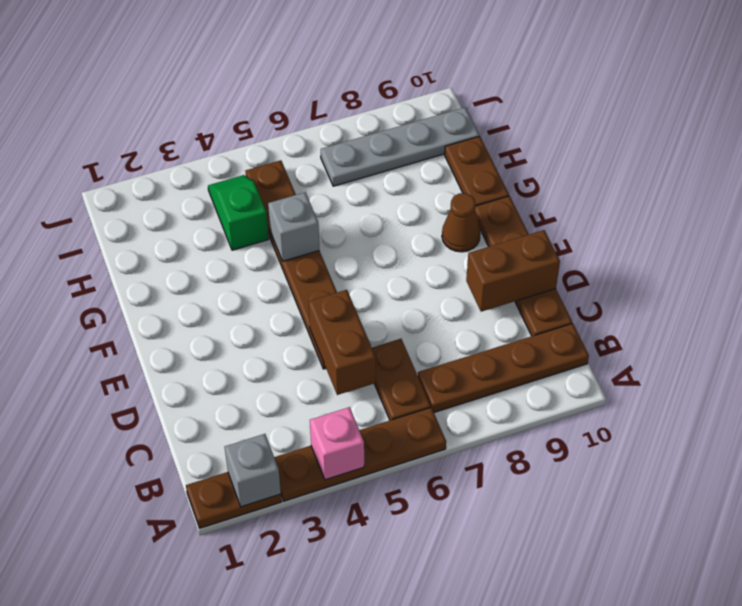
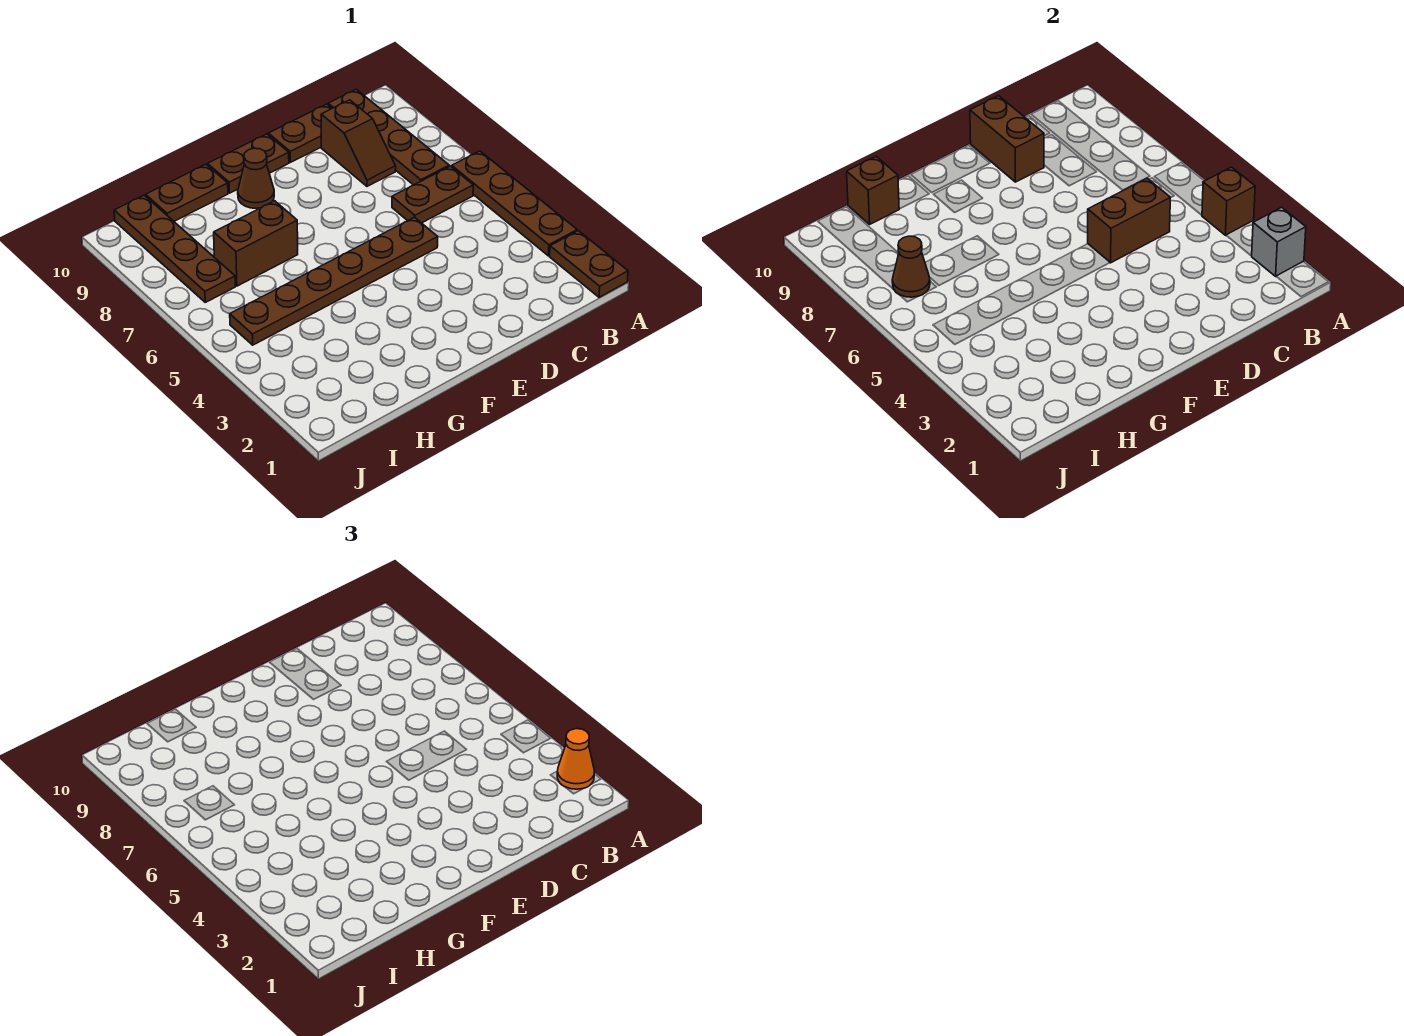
none -> orange 1x1 cone [557,729,594,789]
pink 1x1 brick [310,407,364,480] -> brown 1x1 brick [1202,167,1255,235]
none -> brown 1x2 slope [321,100,396,186]
grey 1x1 brick [268,192,319,261] -> none
none -> brown 1x2 brick [214,201,298,286]
green 1x2 slope [208,175,269,250] -> none
none -> brown 1x1 brick [847,156,899,224]
grey 1x4 plate [321,107,479,186] -> brown 1x4 plate [114,195,235,302]
none -> brown 1x1 cone [892,236,930,297]

